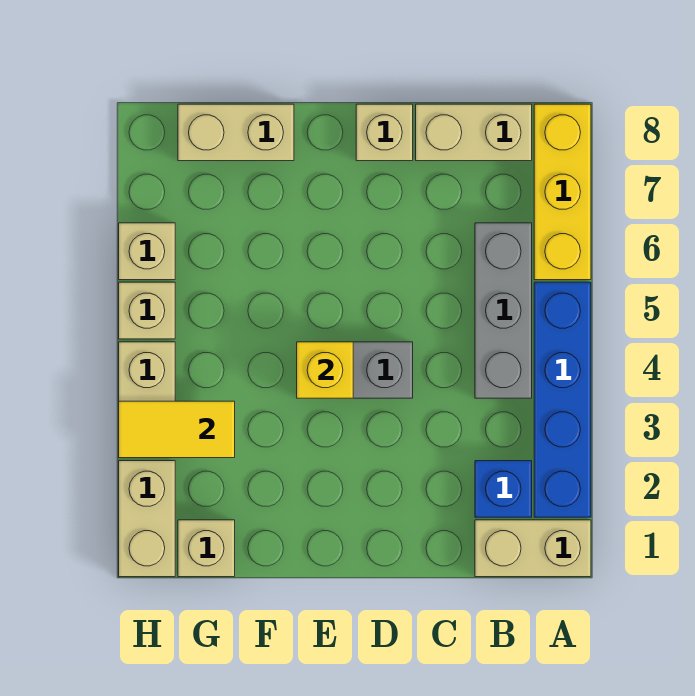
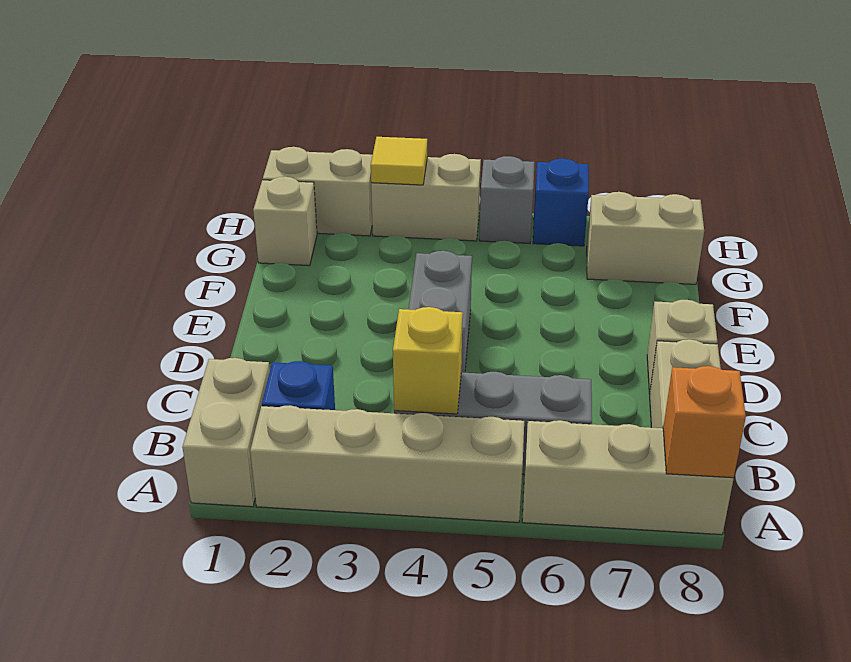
blue 1x4 brick [534,282,591,517] -> tan 1x4 brick [250,405,524,522]
yellow 1x3 brick [534,104,591,280] -> tan 1x3 brick [522,420,734,535]
none -> orange 1x1 brick [663,366,746,478]
yellow 1x1 brick [297,342,353,398] -> yellow 1x1 brick moved to [393,307,463,414]
tan 1x2 brick [178,104,294,161] -> tan 1x2 brick turned to [587,192,704,284]
yellow 1x2 tile [119,401,235,458] -> yellow 1x1 tile [371,137,427,185]
tan 1x1 brick [119,282,175,339] -> grey 1x1 brick [479,156,534,243]
tan 1x1 brick [119,223,175,280] -> blue 1x1 brick [533,159,589,246]

